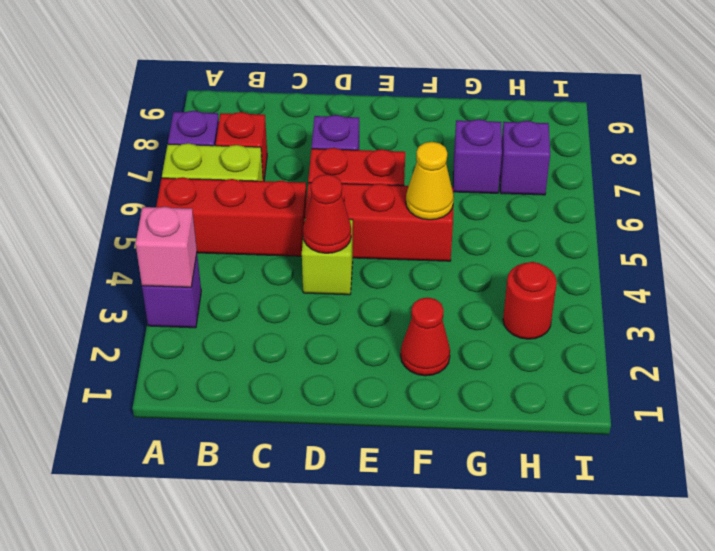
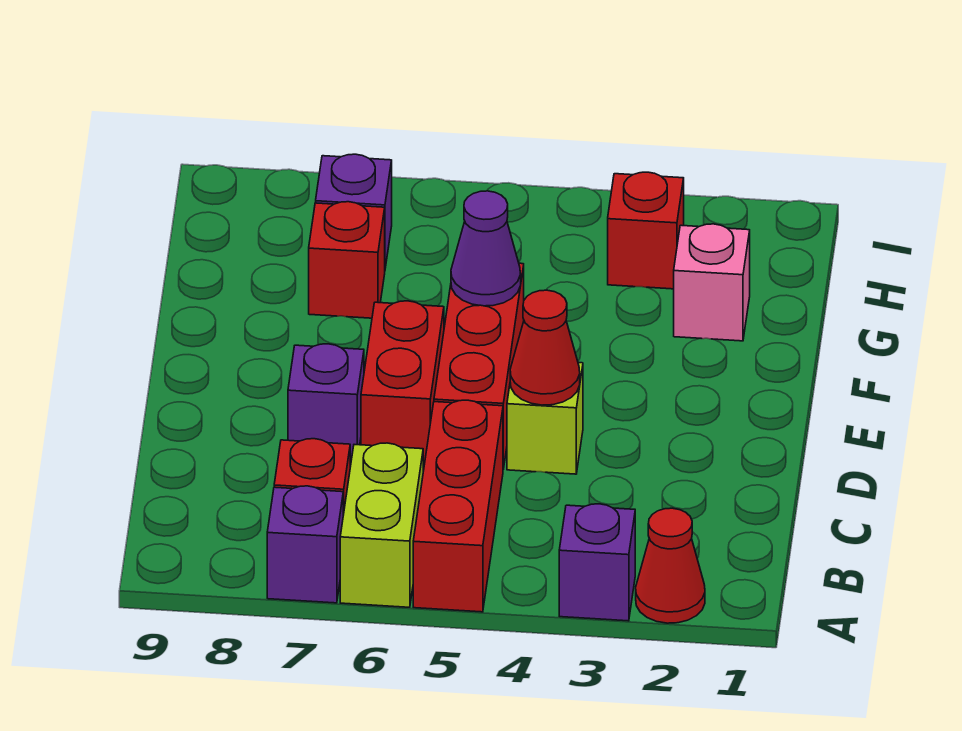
pink 1x1 brick [136,207,197,287] -> pink 1x1 brick moved to [674,224,750,341]
red 1x1 cone [401,297,450,376] -> red 1x1 cone moved to [636,508,705,623]
yellow 1x1 cone [406,142,454,220] -> purple 1x1 cone [451,191,521,306]
purple 1x1 brick [453,119,502,193] -> red 1x1 brick [309,202,385,318]
red 1x1 round brick [503,262,557,339] -> red 1x1 brick [608,172,684,289]

